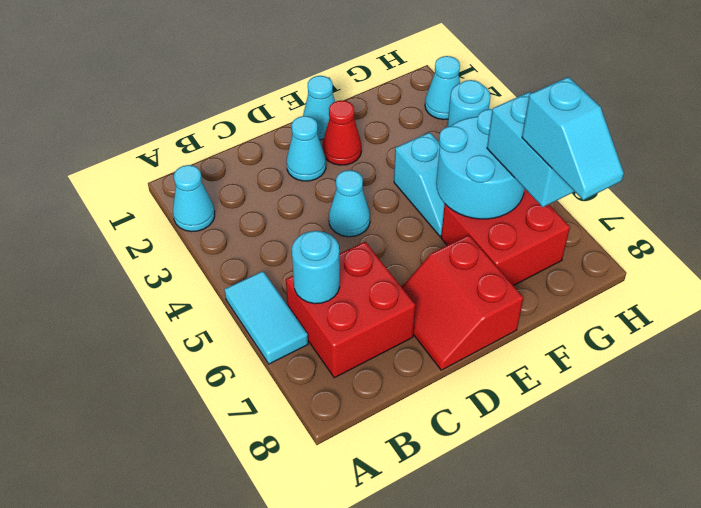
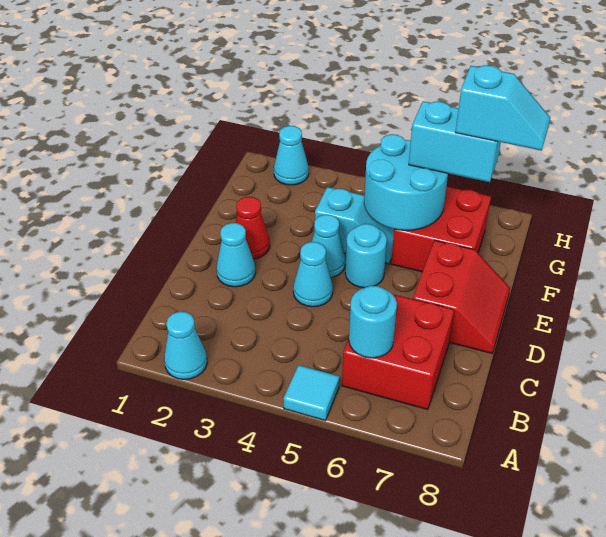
cyan 1x2 tile [224,271,308,364] -> cyan 1x1 tile [284,365,340,420]
red 2x2 slope [402,235,523,370] -> red 2x2 slope turned to [413,240,510,353]
cyan 1x1 cone [303,76,335,140] -> cyan 1x1 cone moved to [312,215,345,278]
cyan 1x1 round brick [448,80,491,127] -> cyan 1x1 round brick moved to [345,224,387,288]

